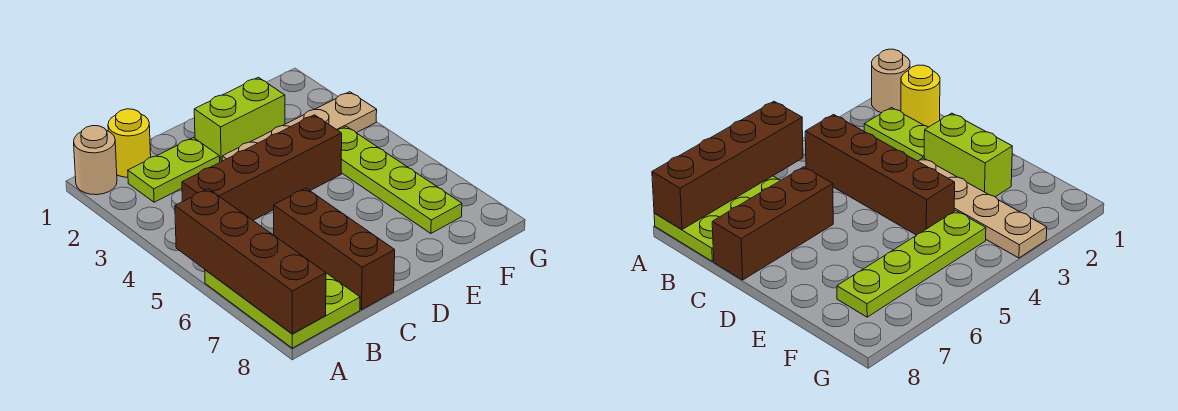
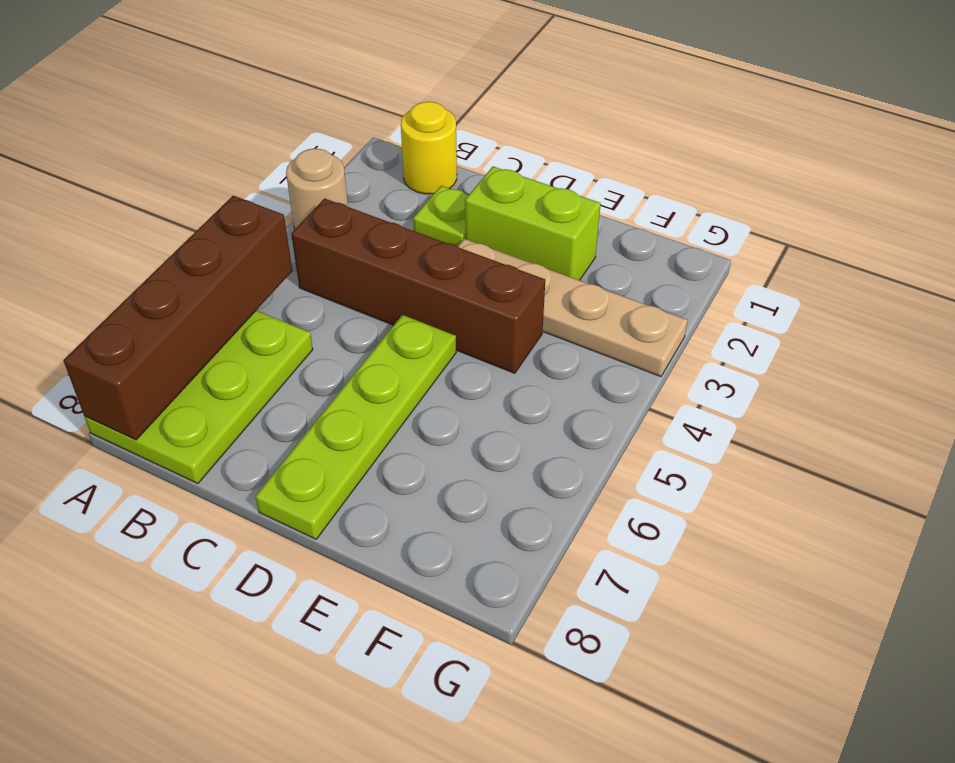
tan 1x1 round brick [74,126,117,195] -> tan 1x1 round brick moved to [286,149,348,229]
lime 1x2 plate [128,138,220,202] -> lime 1x1 plate [413,186,468,246]
brown 1x3 brick [274,188,395,310] -> none
lime 1x4 plate [338,126,462,233] -> lime 1x4 plate moved to [255,315,456,539]

